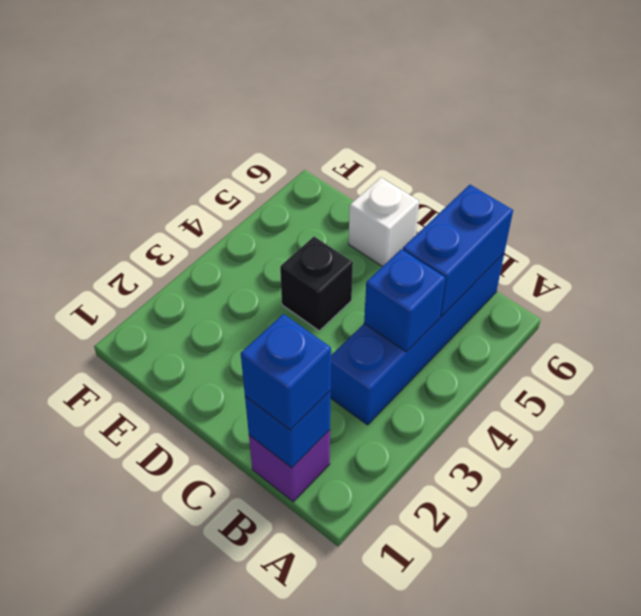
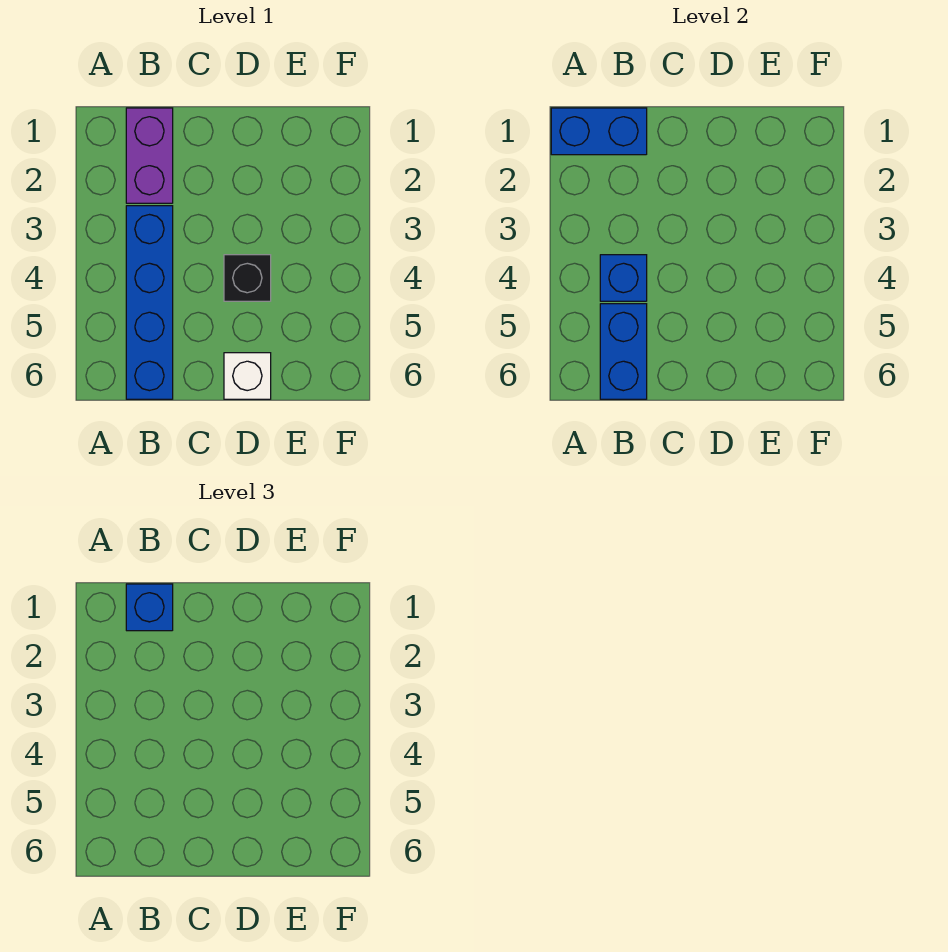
purple 1x1 brick [249,430,330,502] -> purple 1x2 brick [126,108,173,203]
blue 1x1 brick [245,391,331,468] -> blue 1x2 brick [551,108,647,155]

